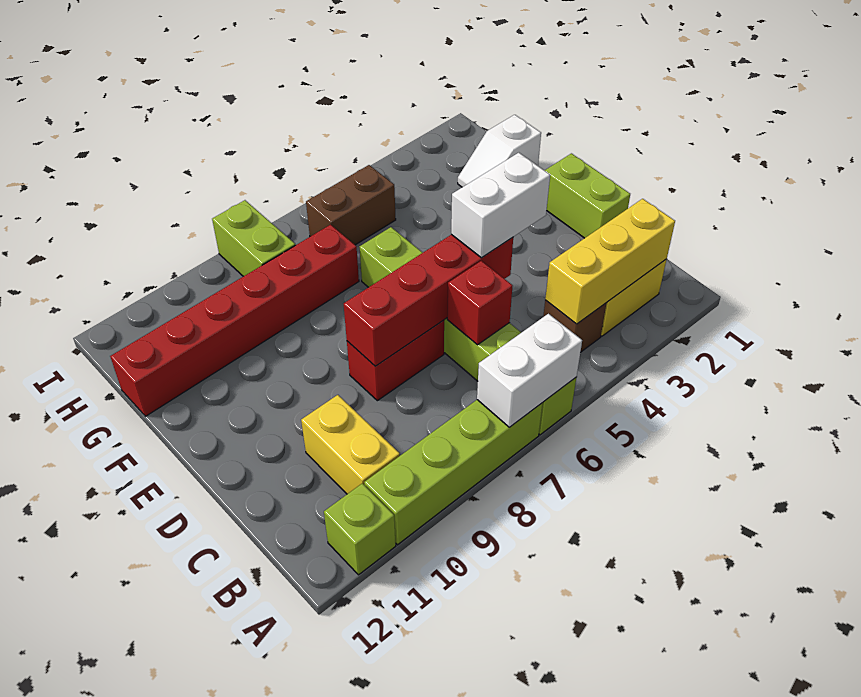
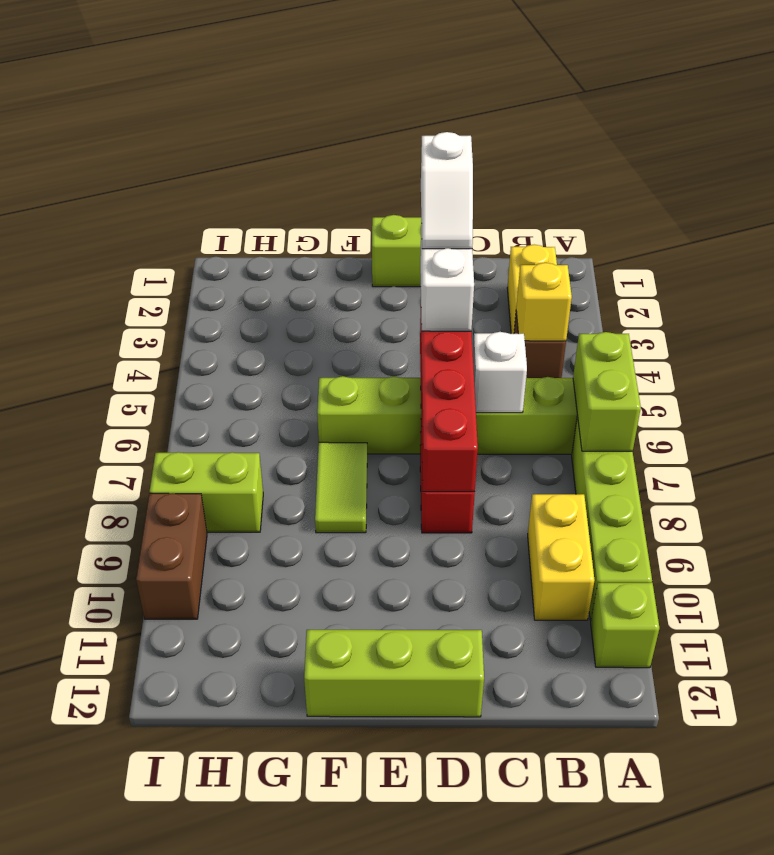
white 1x2 brick [477,314,582,427] -> lime 1x2 brick [573,332,641,451]
yellow 1x3 brick [545,199,675,324] -> yellow 1x1 brick [516,263,572,341]
yellow 1x2 brick [301,395,400,494] -> yellow 1x2 brick turned to [528,494,594,620]
red 1x1 brick [447,261,512,345] -> white 1x1 brick [473,332,527,413]
none -> lime 1x3 brick [304,630,484,717]
none -> lime 1x2 tile [315,442,367,533]
white 1x2 slope [458,115,541,187] -> white 1x2 slope moved to [421,132,473,249]
red 1x6 brick [110,225,359,416] -> none
brown 1x2 brick [306,165,396,245] -> brown 1x2 brick moved to [136,493,207,619]

